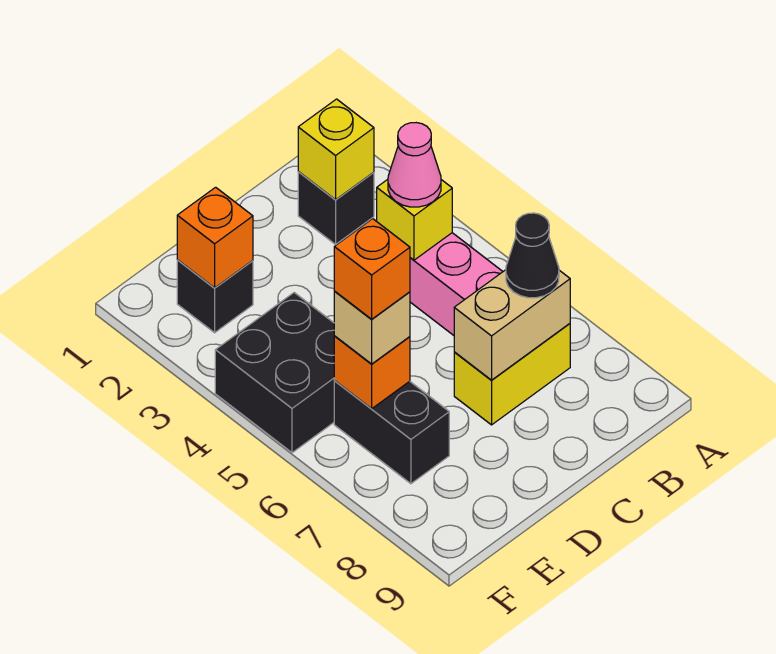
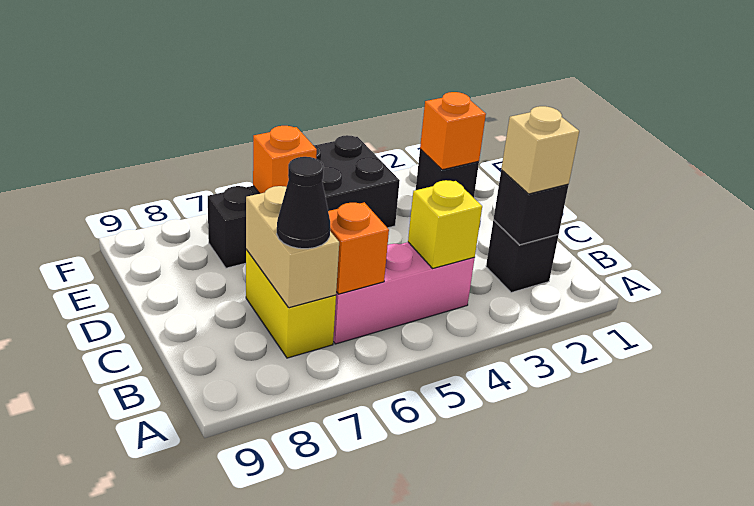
yellow 1x1 brick [298,99,374,200] -> black 1x1 brick [493,170,568,245]
pink 1x1 cone [388,123,441,207] -> none
tan 1x1 brick [334,291,410,364] -> tan 1x1 brick moved to [501,106,579,194]
orange 1x1 brick [334,219,410,319] -> orange 1x1 brick moved to [328,202,389,294]

